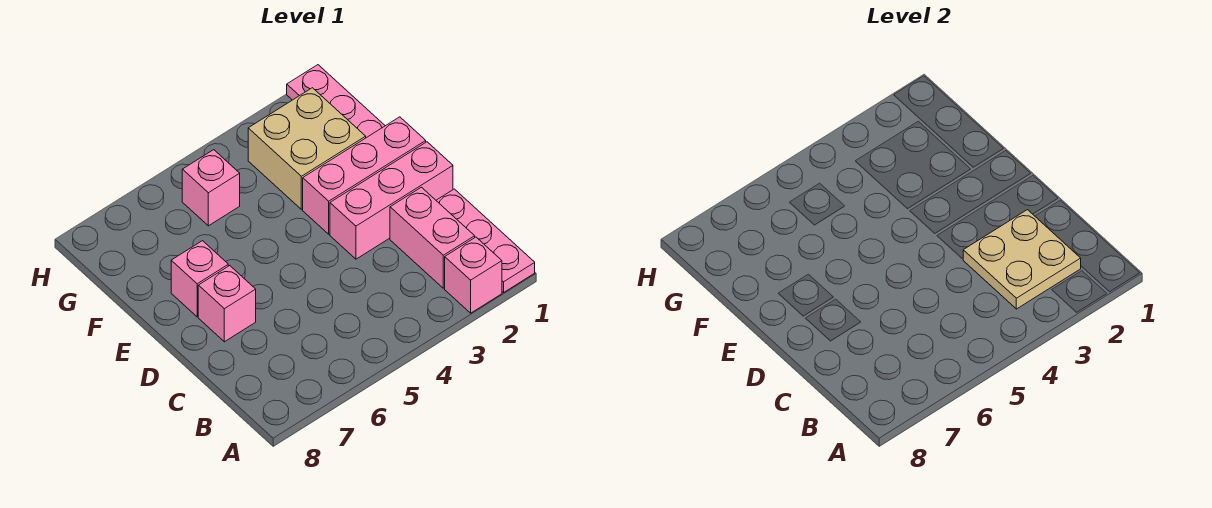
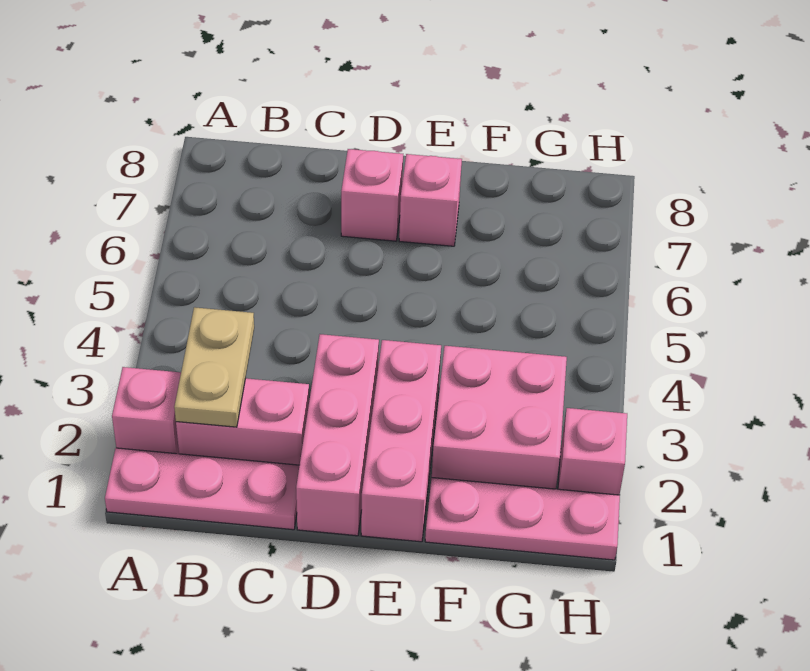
tan 2x2 plate [963,210,1081,309] -> tan 1x2 plate [174,307,254,427]
tan 2x2 brick [248,88,366,209] -> pink 2x2 brick [432,346,567,489]
pink 1x1 brick [182,150,240,226] -> pink 1x1 brick moved to [558,408,627,495]

